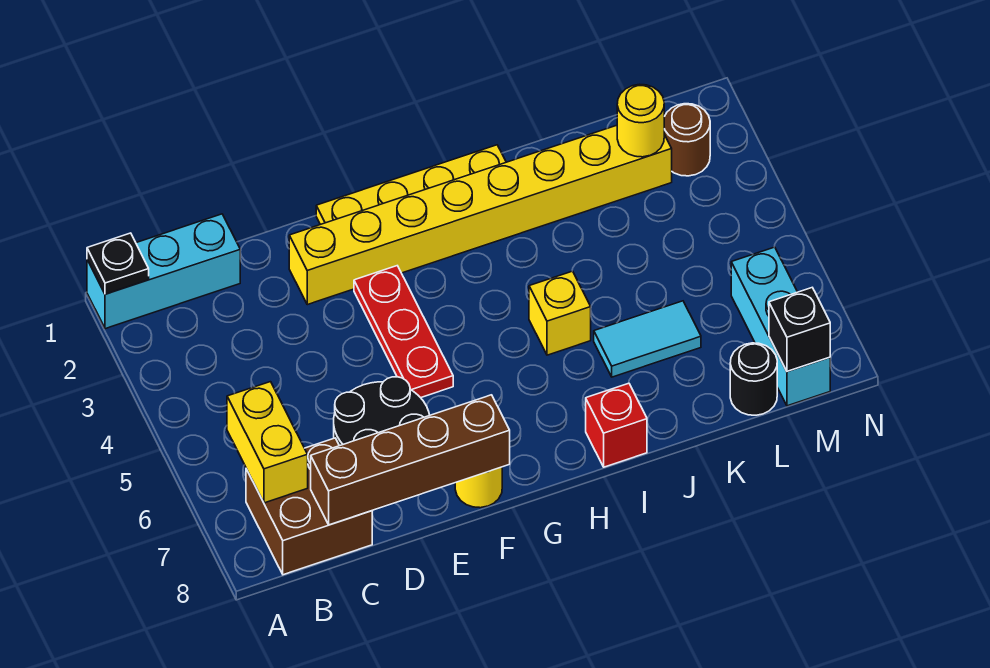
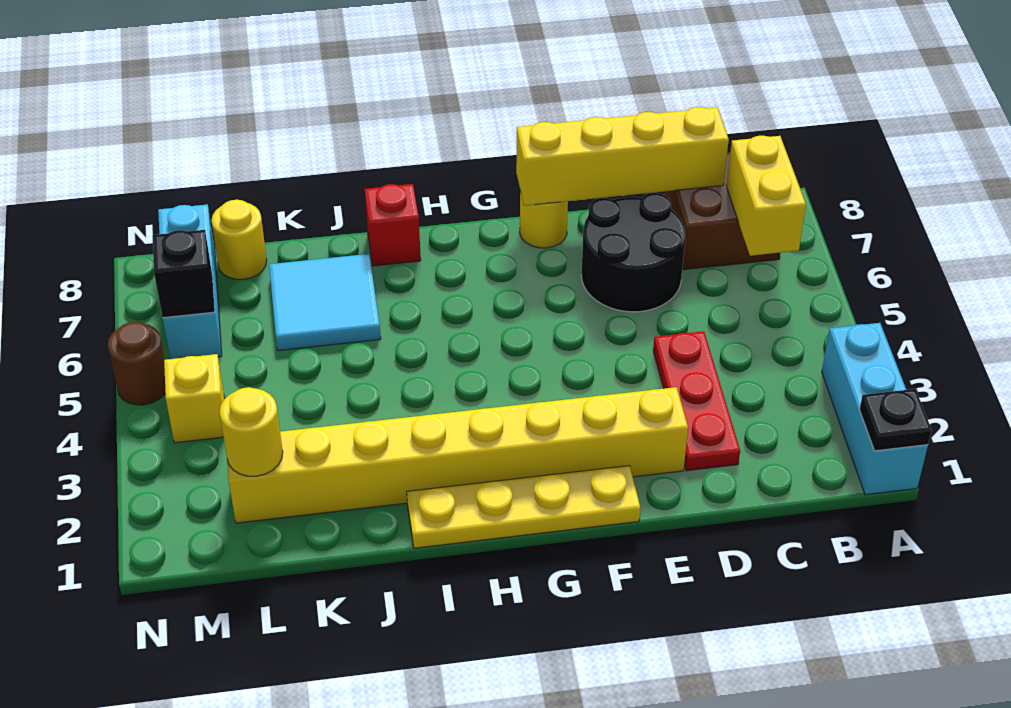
cyan 1x3 brick [87,214,240,329] -> cyan 1x3 brick turned to [822,323,928,495]
brown 1x4 brick [311,395,510,525] -> yellow 1x4 brick [516,107,729,206]
red 1x3 plate [354,266,453,398] -> red 1x3 plate moved to [653,331,740,471]
yellow 1x1 brick [529,271,591,355] -> yellow 1x1 brick moved to [164,354,225,443]
cyan 1x2 tile [594,301,701,377] -> cyan 2x2 tile [269,254,381,351]
black 1x1 round brick [730,343,777,415] -> yellow 1x1 round brick [211,200,267,279]
brown 1x1 round brick [664,104,710,176] -> brown 1x1 round brick moved to [108,322,165,405]
black 1x1 brick [769,288,830,371] -> black 1x1 brick moved to [153,230,215,318]

